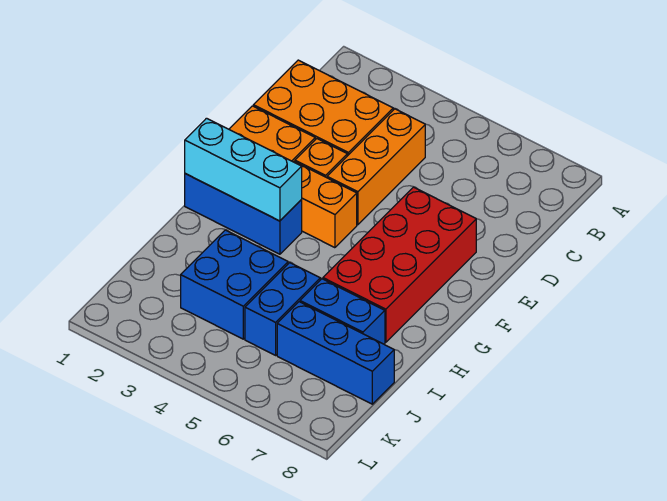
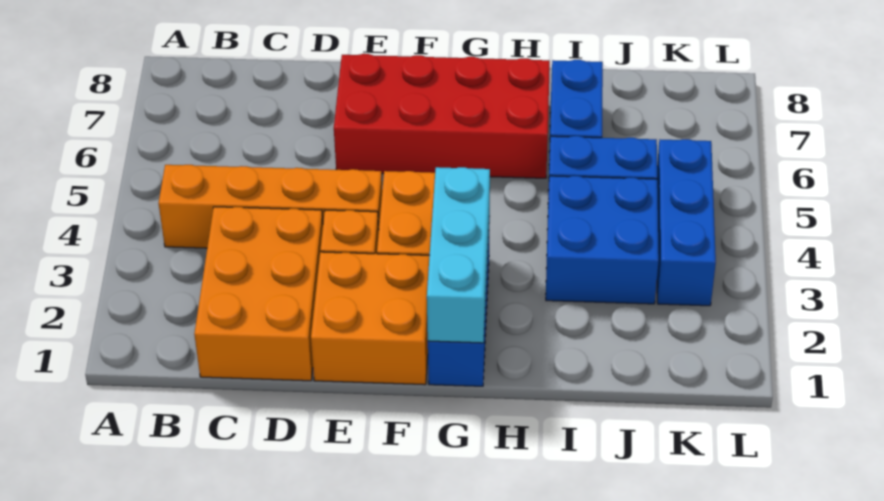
orange 1x3 brick [327,109,425,225] -> orange 1x4 brick [158,165,382,248]
blue 1x3 brick [277,302,394,404] -> blue 1x3 brick moved to [657,139,716,306]

